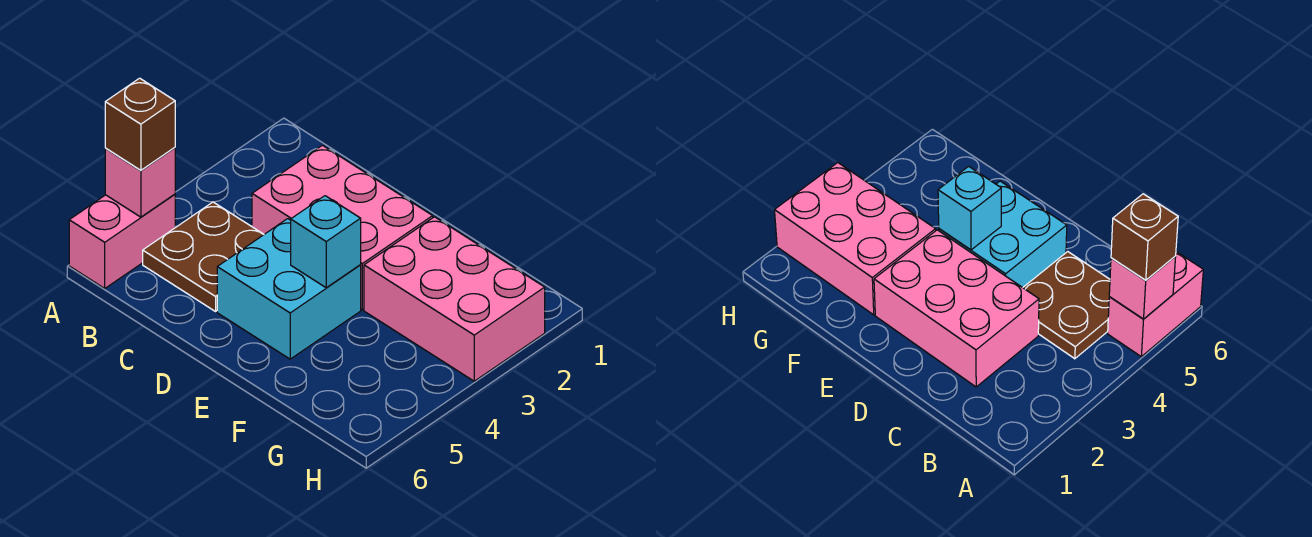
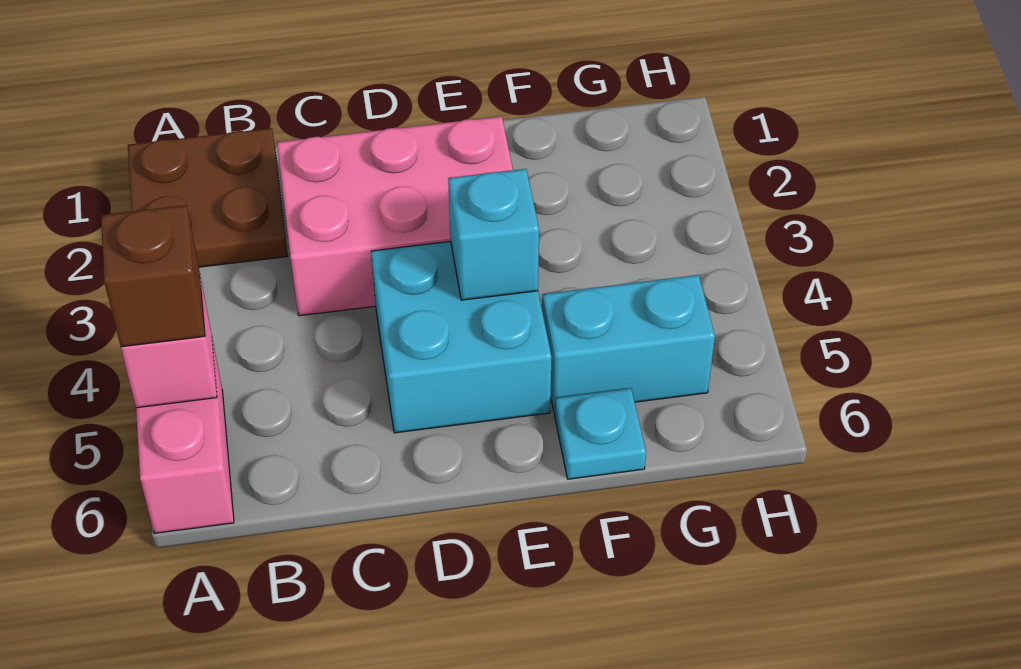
brown 2x2 plate [143,202,264,311] -> brown 2x2 plate moved to [128,128,288,267]
pink 2x3 brick [364,217,545,381] -> none
none -> cyan 1x2 brick [542,275,715,413]
none -> cyan 1x1 plate [555,388,646,479]

